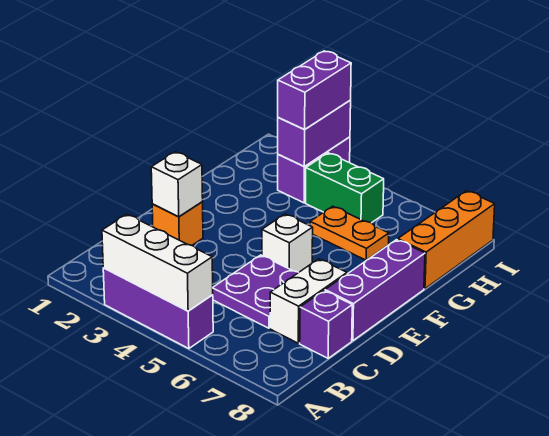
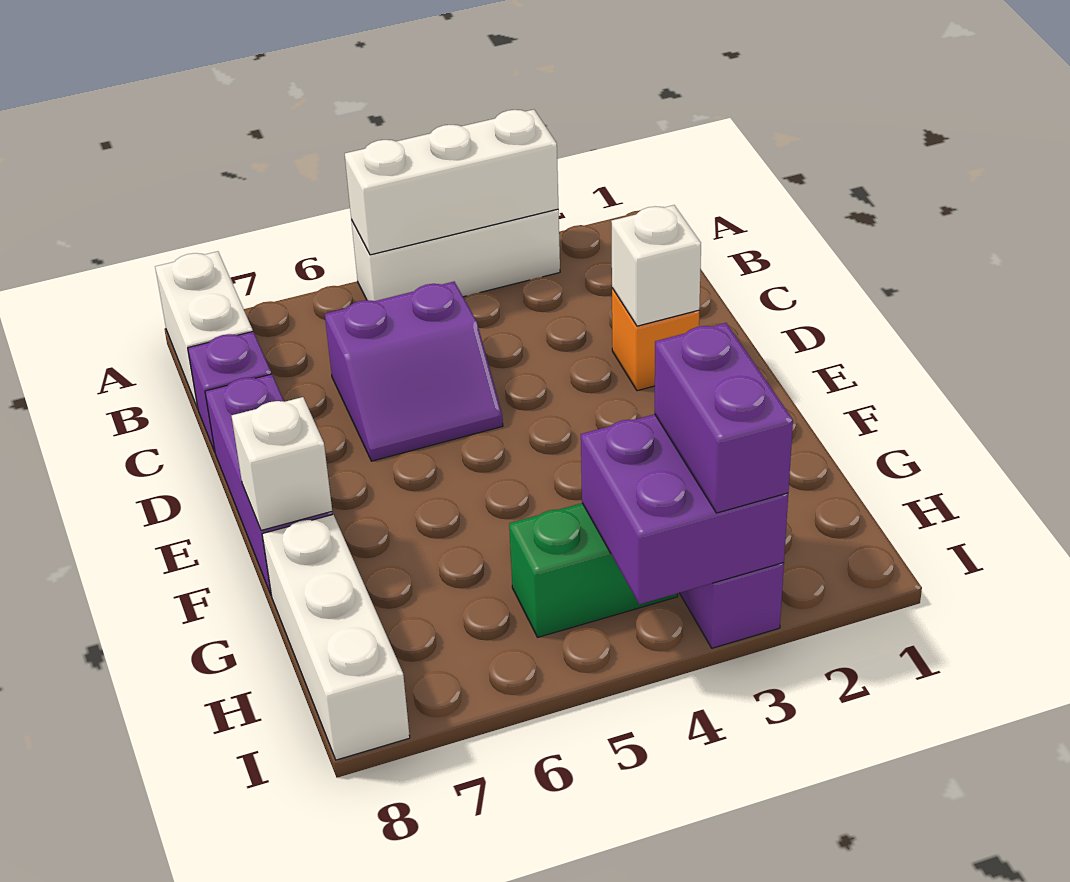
purple 1x3 brick [103,268,213,349] -> white 1x3 brick [351,209,560,301]
purple 2x2 plate [213,255,299,328] -> purple 2x2 slope [325,282,503,461]
white 1x2 brick [270,259,347,343] -> white 1x2 brick moved to [155,251,253,409]
white 1x1 brick [262,214,313,272] -> white 1x1 brick moved to [232,397,332,530]
orange 1x2 plate [310,206,389,260] -> none
orange 1x3 brick [398,191,495,289] -> white 1x3 brick [262,515,410,760]
purple 1x2 brick [278,100,351,166] -> purple 2x2 brick [581,414,788,604]

